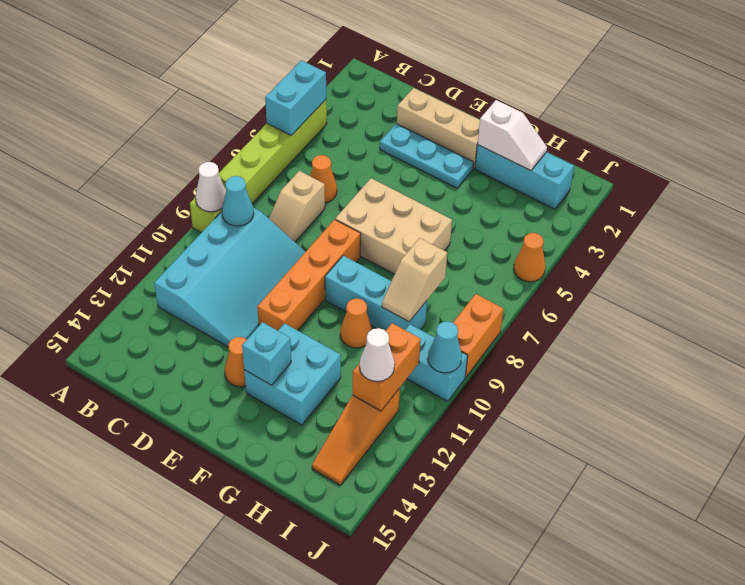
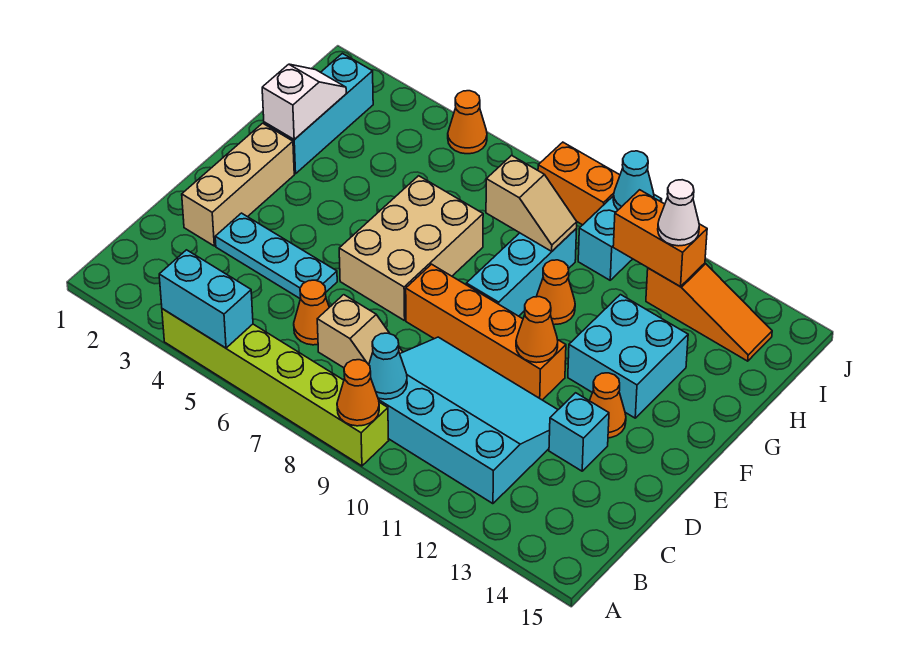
white 1x1 cone [196,162,226,212] -> orange 1x1 cone [337,360,379,426]
cyan 1x3 plate [380,124,474,188] -> cyan 1x3 plate turned to [215,213,337,299]
none -> orange 1x1 cone [516,297,558,363]
cyan 1x1 brick [242,322,291,385] -> cyan 1x1 brick moved to [549,393,609,471]

